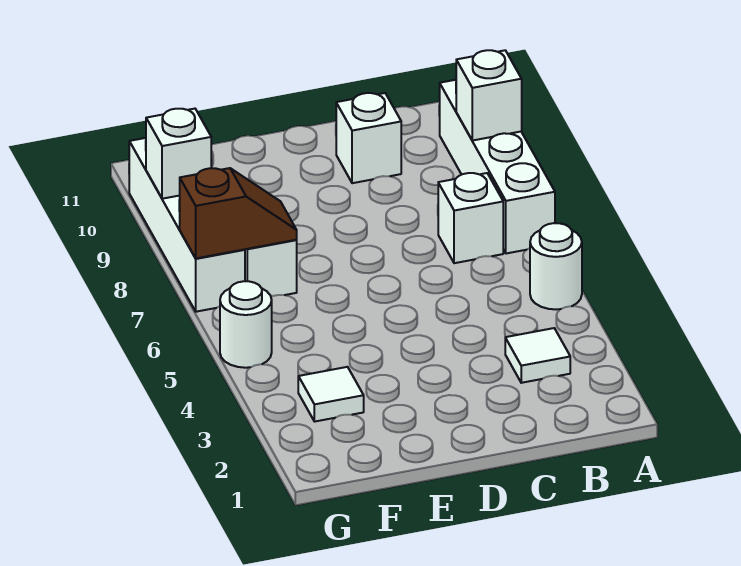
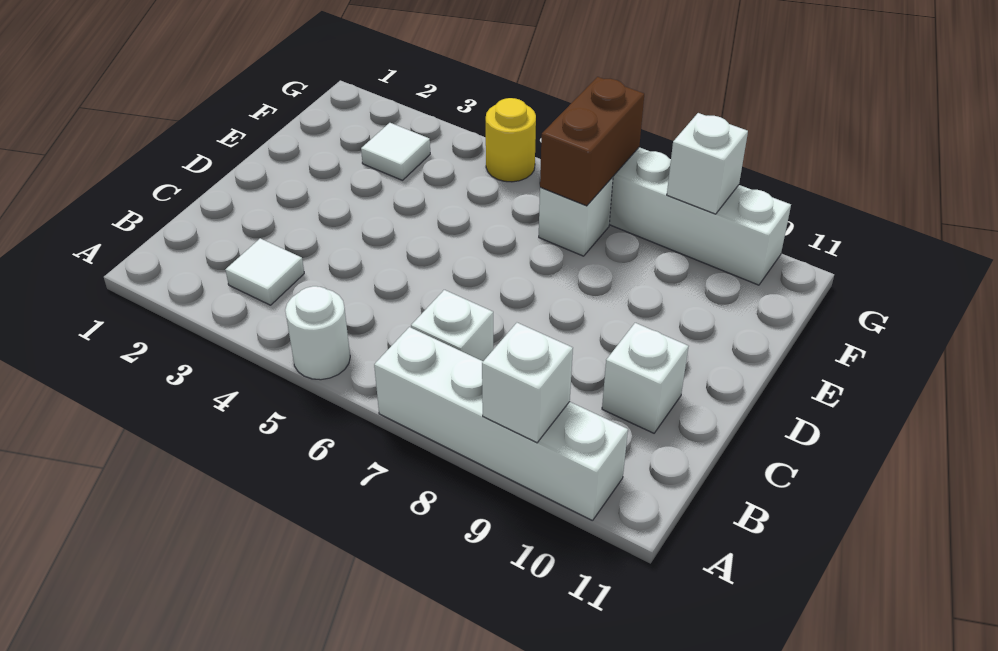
brown 1x2 slope [179,168,297,258] -> brown 1x2 brick [540,77,644,206]
white 1x1 round brick [220,281,272,368] -> yellow 1x1 round brick [486,98,536,182]

